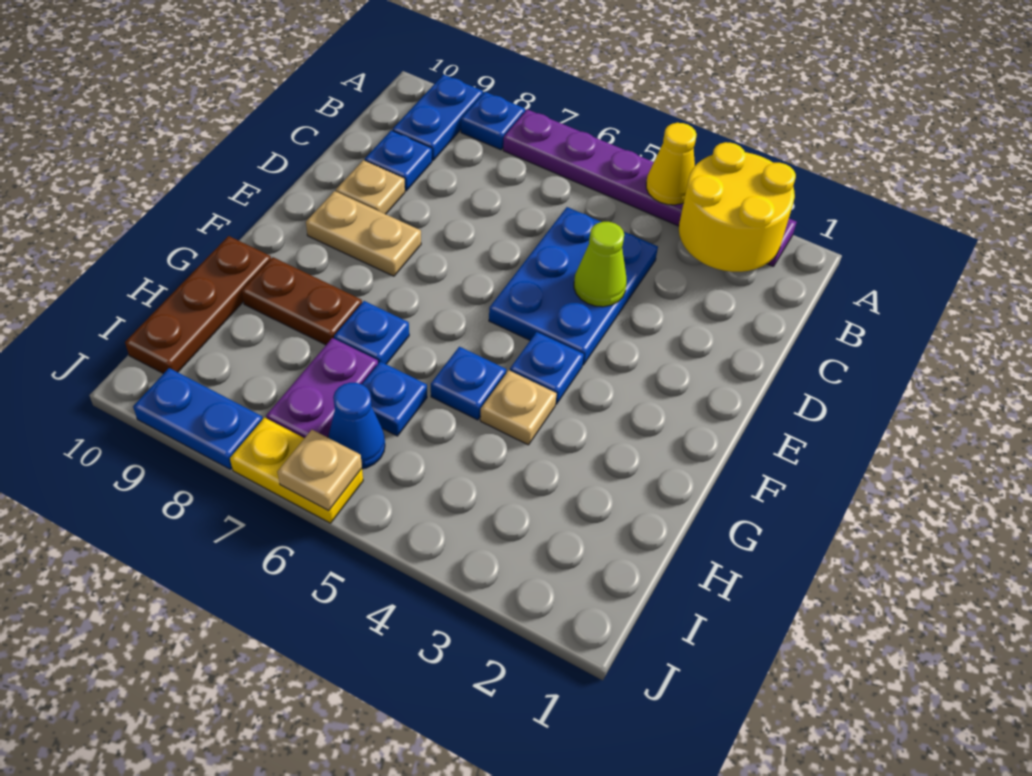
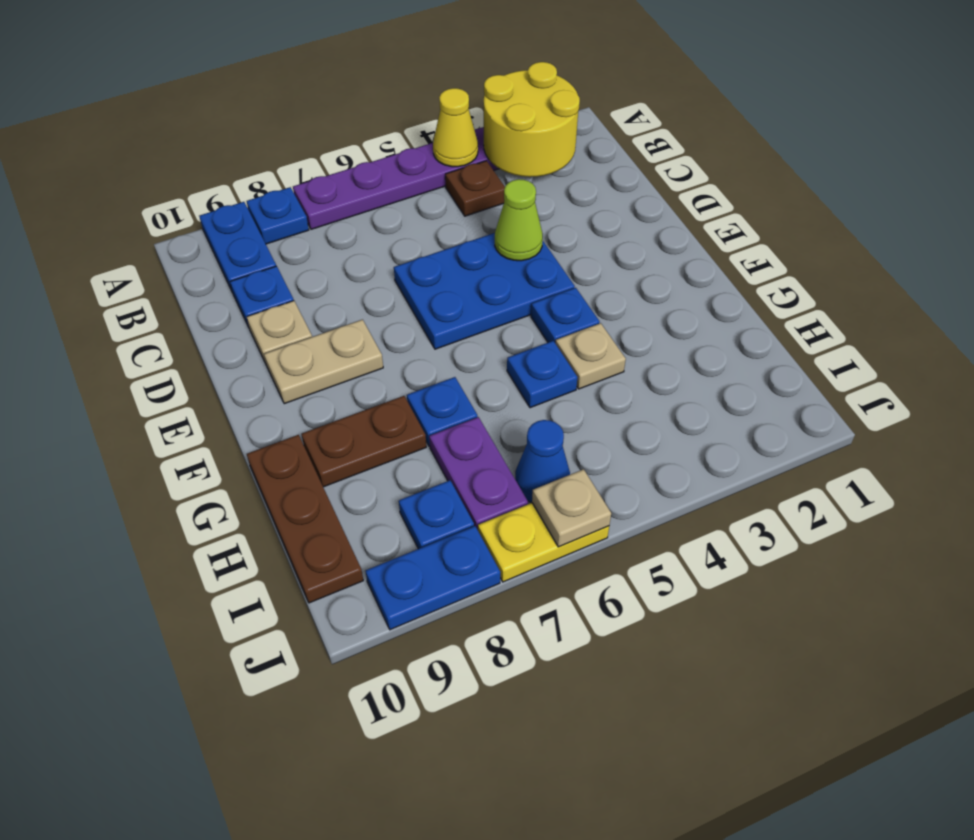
none -> brown 1x1 plate [445,161,505,216]
blue 2x3 plate [489,207,658,365] -> blue 2x3 plate turned to [394,233,575,349]
blue 1x1 plate [362,362,427,436] -> blue 1x1 plate moved to [399,480,474,549]

